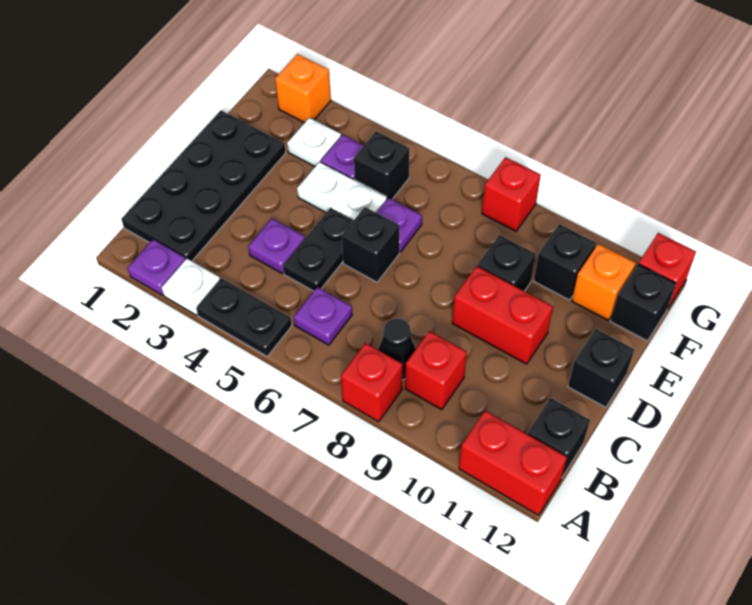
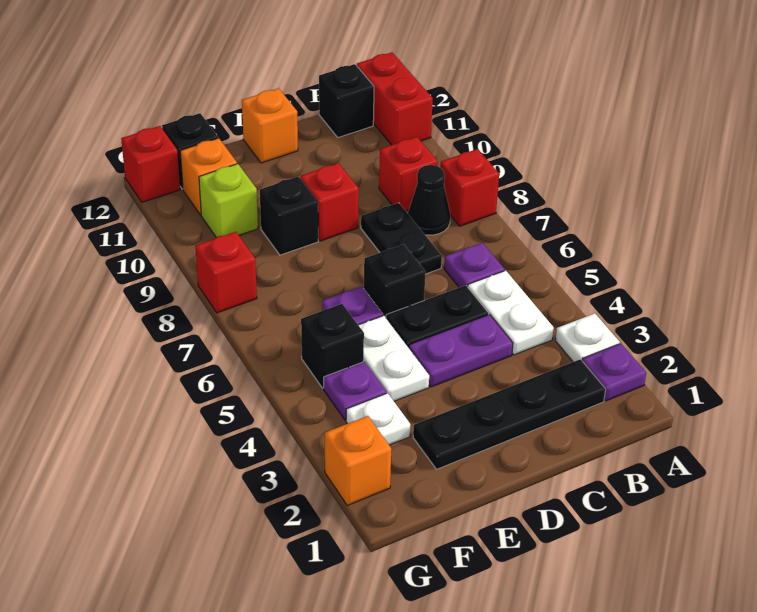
black 1x2 plate [196,278,292,356] -> black 1x2 plate moved to [361,203,442,274]
black 2x4 plate [121,110,286,261] -> black 1x4 plate [413,359,606,469]
none -> white 1x2 plate [468,271,554,355]
purple 1x1 plate [248,219,305,273] -> purple 1x2 plate [409,314,513,387]
red 1x2 brick [452,266,553,364] -> red 1x1 brick [300,163,359,241]
black 1x1 brick [568,329,634,407] -> orange 1x1 brick [242,88,298,163]
black 1x1 brick [534,224,596,300] -> lime 1x1 brick [199,164,258,238]

